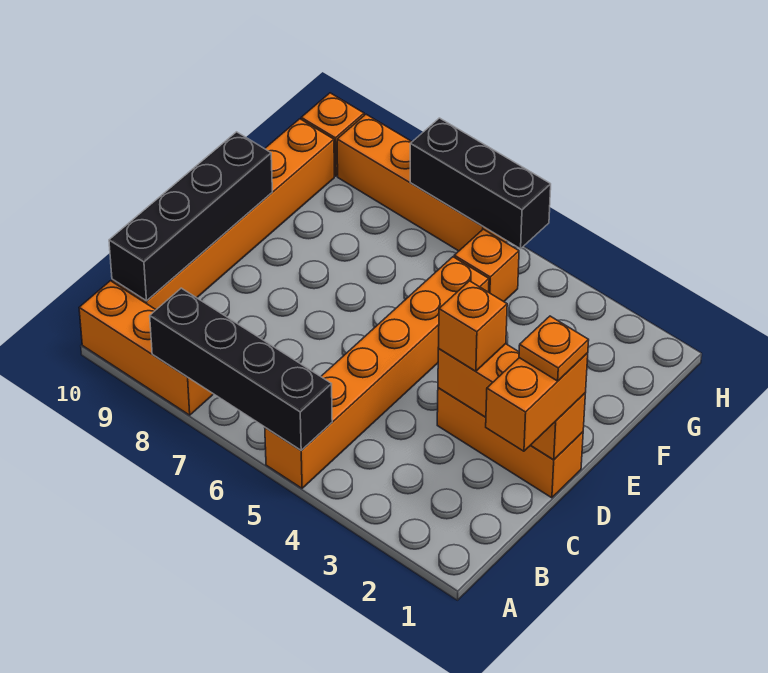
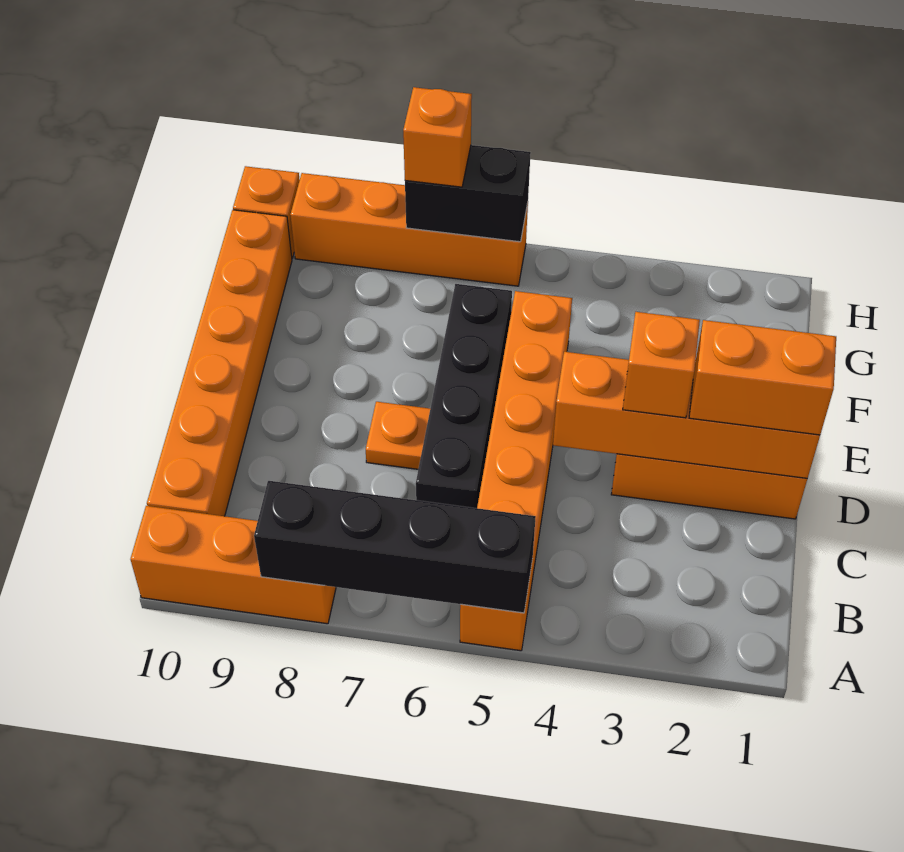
black 1x4 brick [109,132,272,301] -> black 1x4 brick moved to [416,284,512,508]
orange 1x2 brick [486,353,588,451] -> orange 1x2 brick turned to [689,320,836,435]
orange 1x3 brick [438,344,585,460] -> orange 1x4 brick [553,352,820,478]
orange 1x1 plate [519,316,589,381] -> orange 1x1 plate moved to [366,402,430,469]
orange 1x1 brick [454,229,519,301] -> orange 1x1 brick moved to [403,87,472,187]
black 1x3 brick [410,118,551,249] -> black 1x2 brick [405,145,531,242]

